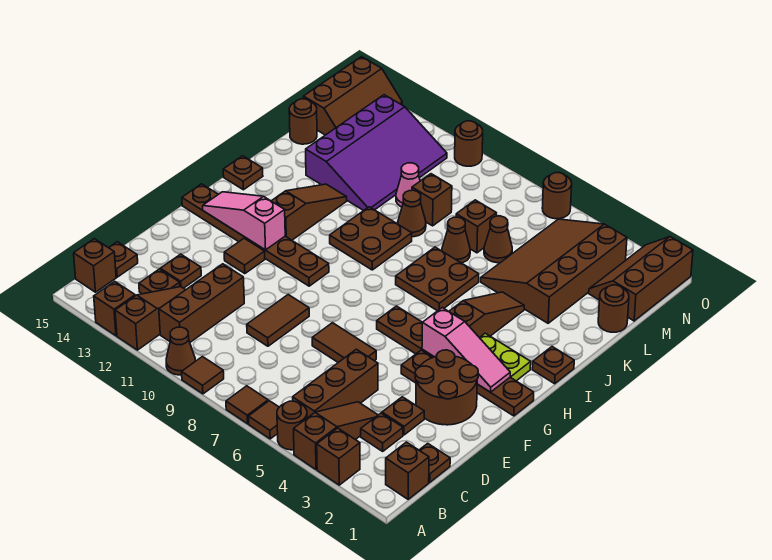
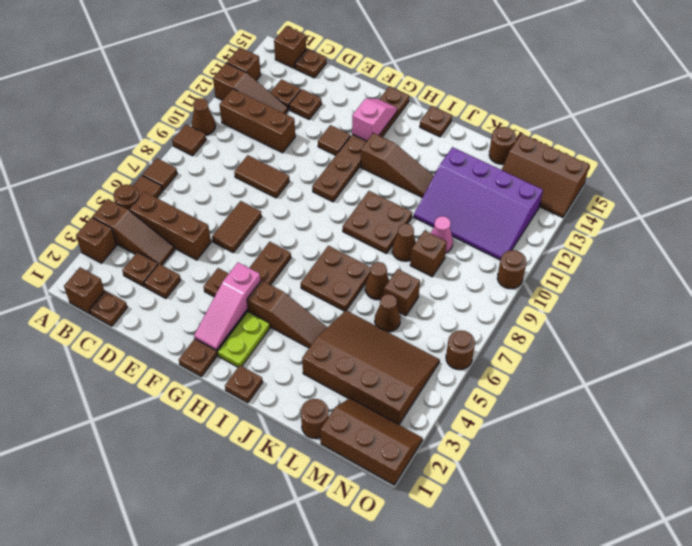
brown 2x2 round brick [415,350,478,425] -> none
pink 1x3 slope [203,192,285,250] -> pink 1x2 slope [352,99,397,141]

